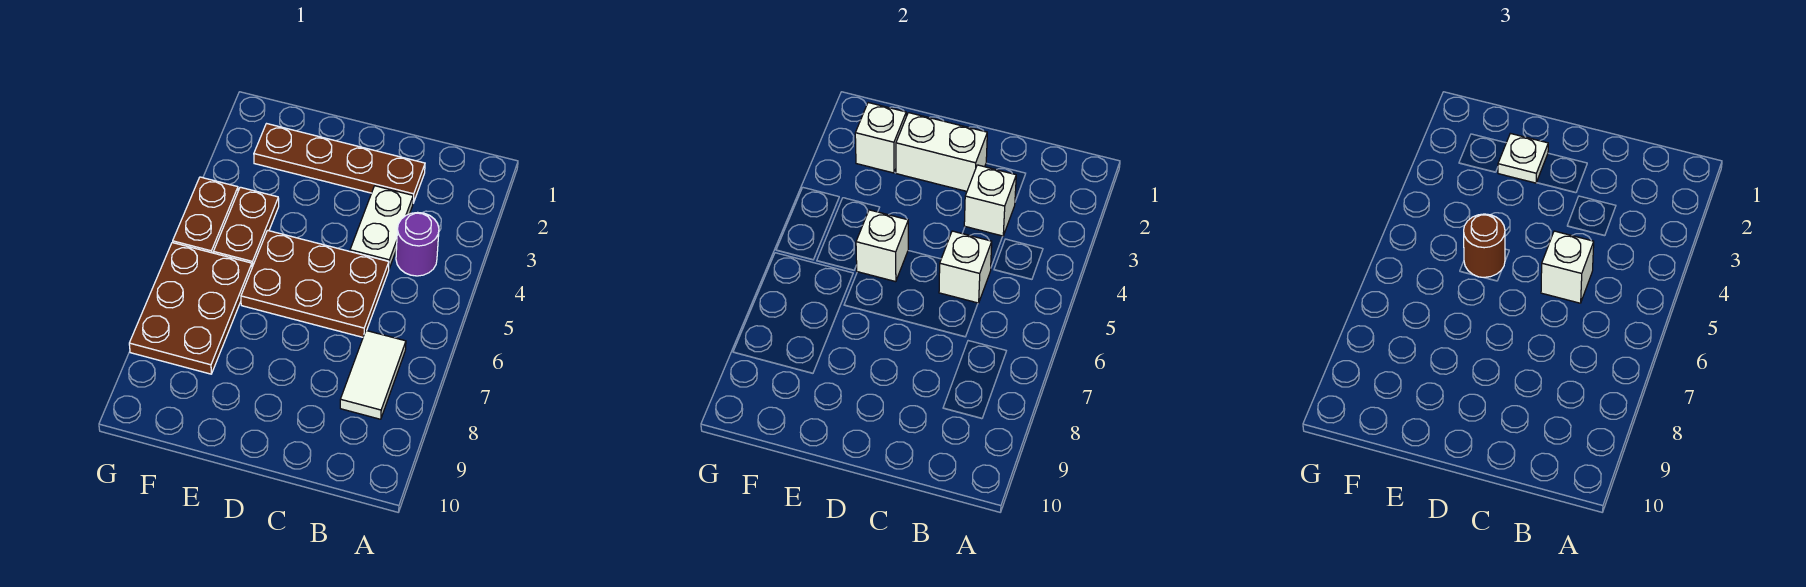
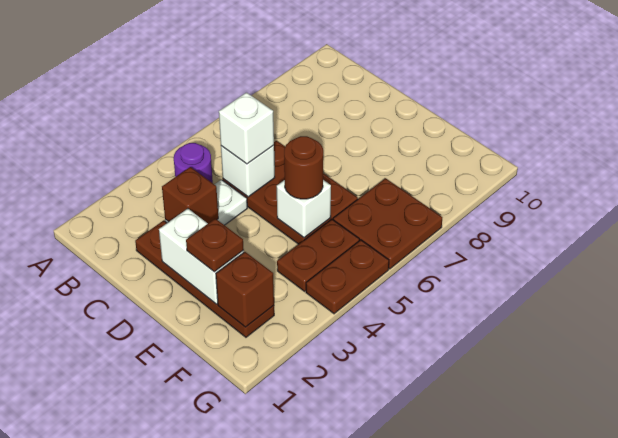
white 1x2 tile [340,330,406,419] -> none
white 1x1 brick [964,165,1016,236] -> brown 1x1 brick [162,167,218,223]
white 1x1 plate [1498,133,1548,183] -> brown 1x1 plate [186,219,244,272]
white 1x1 brick [855,103,906,173] -> brown 1x1 brick [216,252,274,327]
brown 2x3 plate [129,243,252,374] -> brown 2x2 plate [333,178,442,269]

